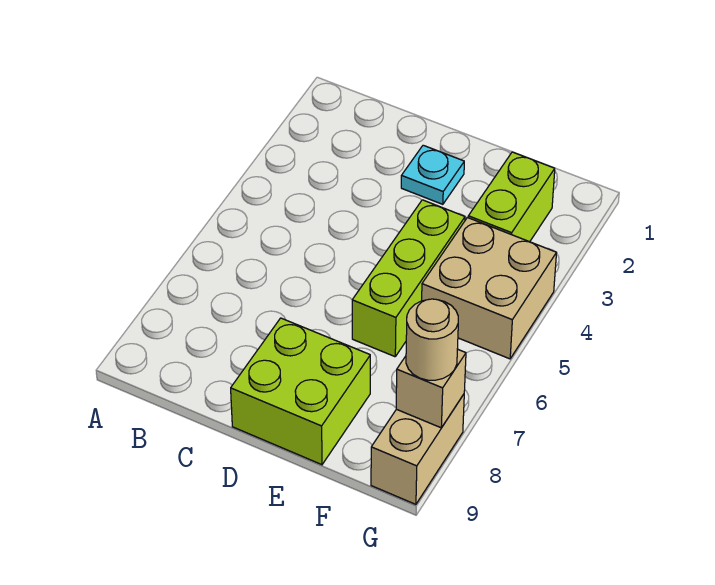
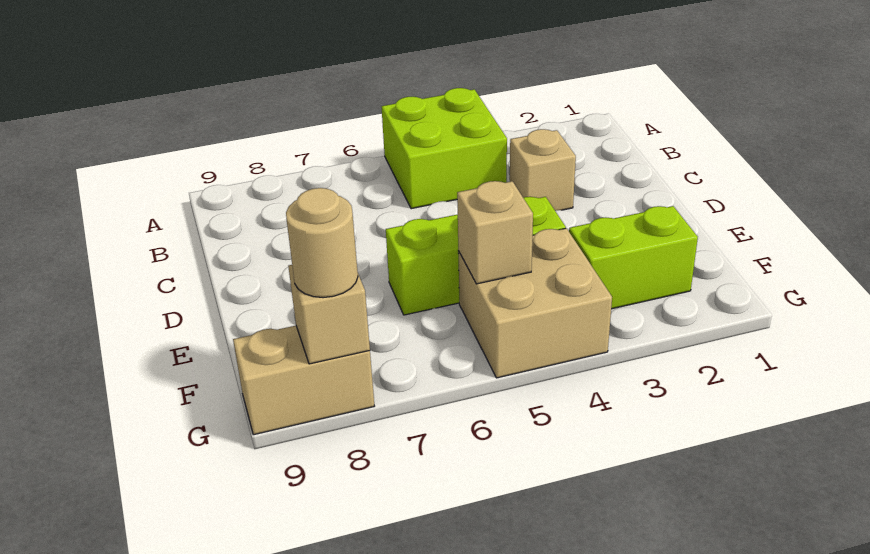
none -> tan 1x1 brick [510,129,576,211]
cyan 1x1 plate [401,145,464,204] -> none
lime 2x2 brick [231,318,370,465] -> lime 2x2 brick moved to [381,88,507,209]
none -> tan 1x1 brick [457,181,533,284]

